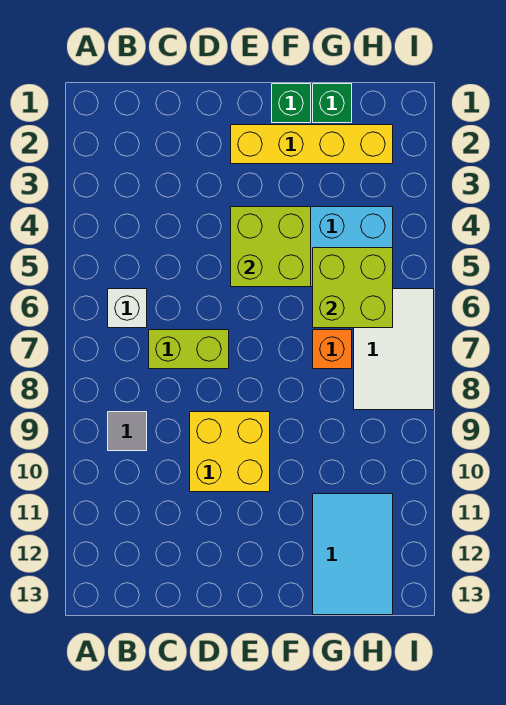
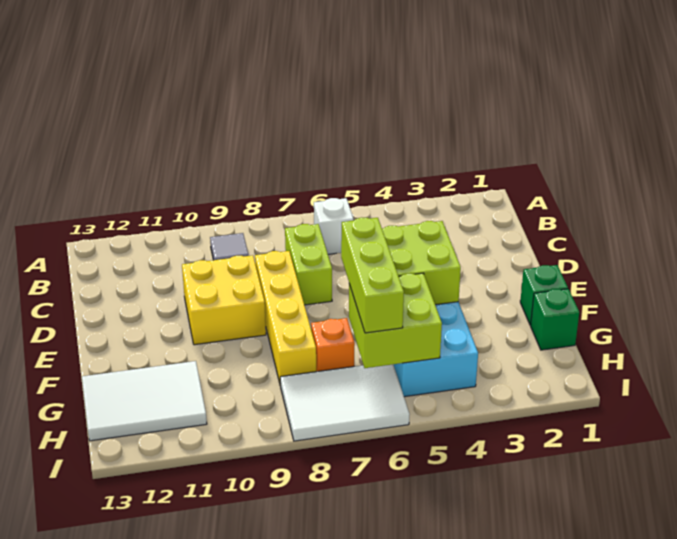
yellow 1x4 brick [231,125,393,164] -> yellow 1x4 brick moved to [255,251,316,386]
none -> lime 1x3 brick [341,217,404,333]
cyan 2x3 tile [313,494,393,615] -> white 2x3 tile [82,361,207,441]

